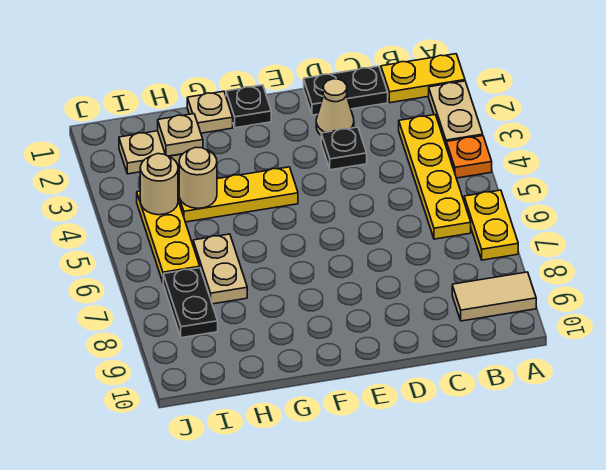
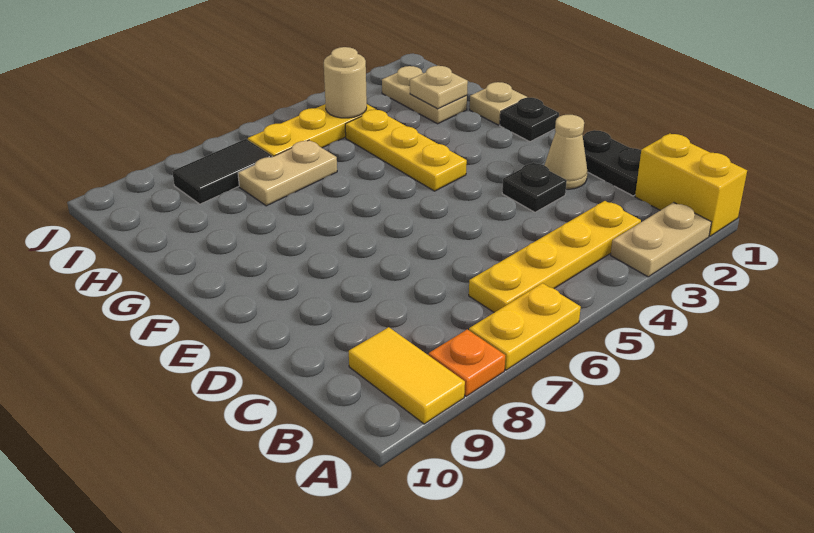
yellow 1x2 plate [381,54,465,103] -> yellow 1x2 brick [635,134,747,236]
orange 1x1 plate [446,136,492,178] -> orange 1x1 plate moved to [429,329,505,396]
tan 1x2 tile [452,272,536,321] -> yellow 1x2 tile [349,327,465,424]
tan 1x1 round brick [179,147,217,208] -> none
black 1x2 plate [163,268,218,338] -> black 1x2 tile [172,139,272,204]

